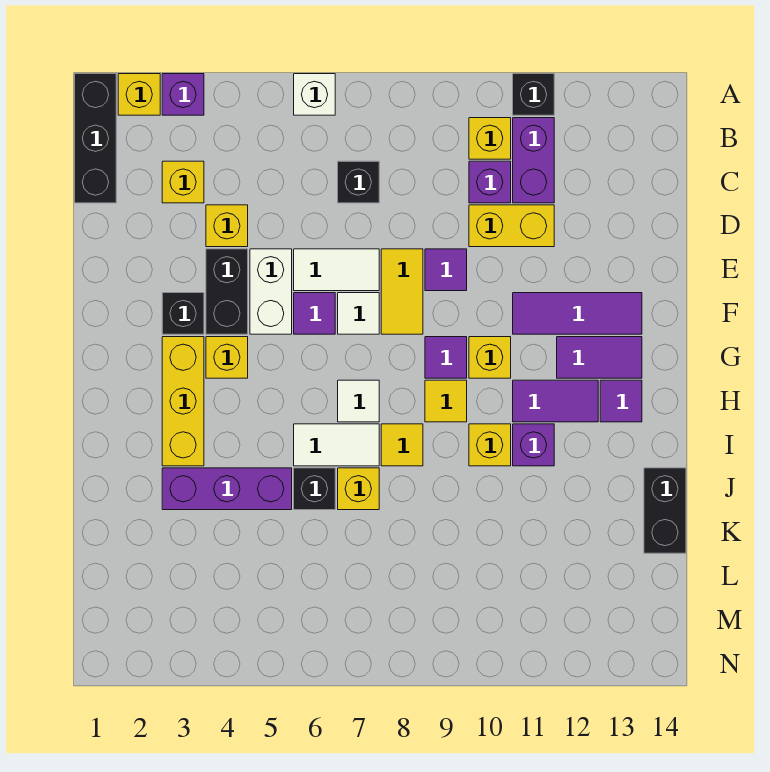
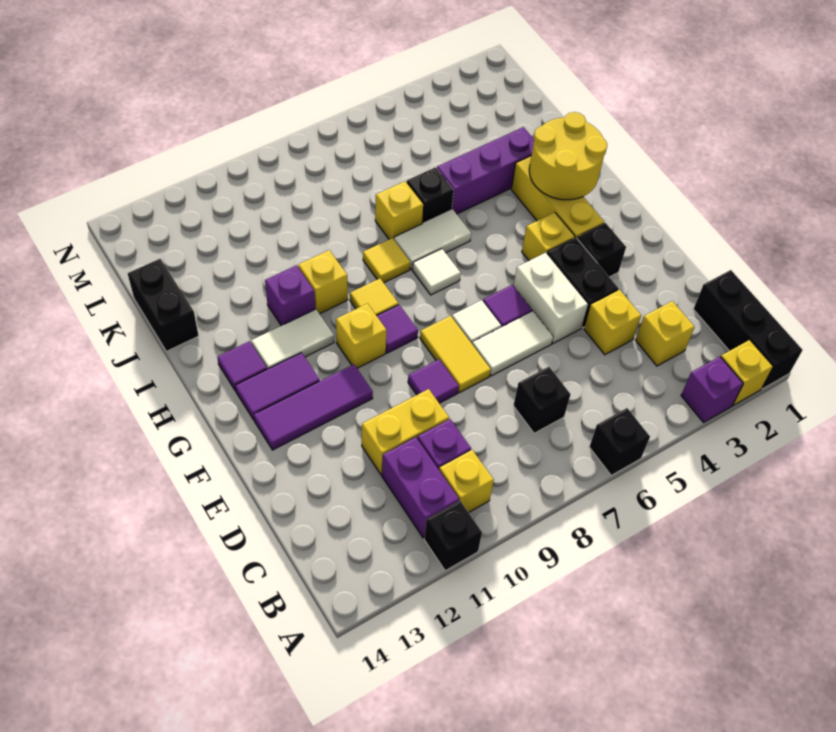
white 1x1 brick [294,74,335,115] -> black 1x1 brick [589,408,650,475]
none -> yellow 2x2 round brick [529,112,607,200]
purple 1x2 tile [513,380,598,422] -> white 1x2 tile [251,309,334,369]

